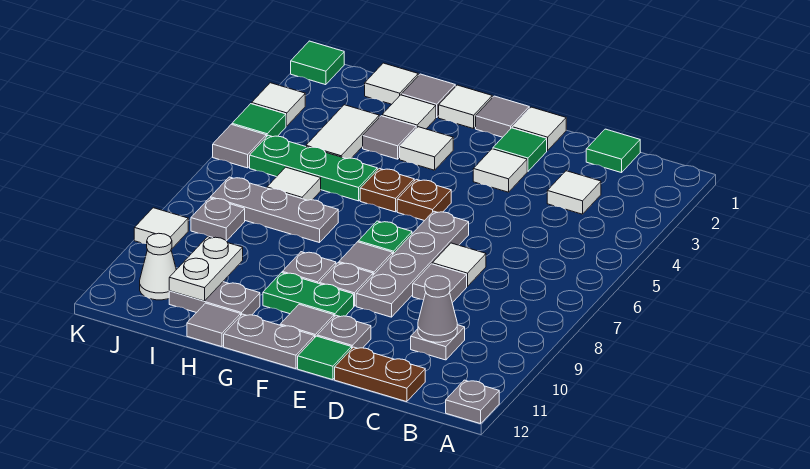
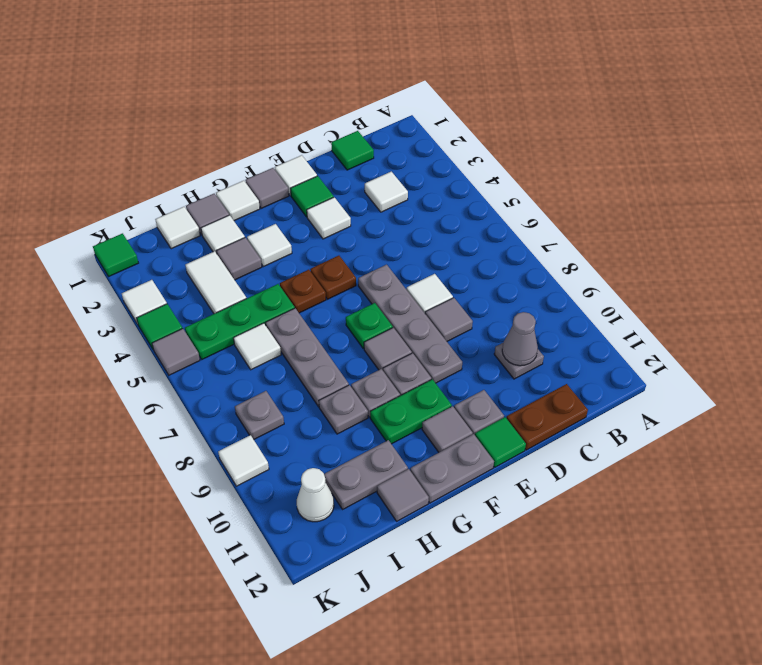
grey 1x1 plate [446,380,499,424] -> grey 1x1 plate moved to [319,385,368,434]
grey 1x3 plate [211,177,338,243] -> grey 1x3 plate turned to [266,308,349,407]
white 1x2 plate [169,237,243,301] -> none

